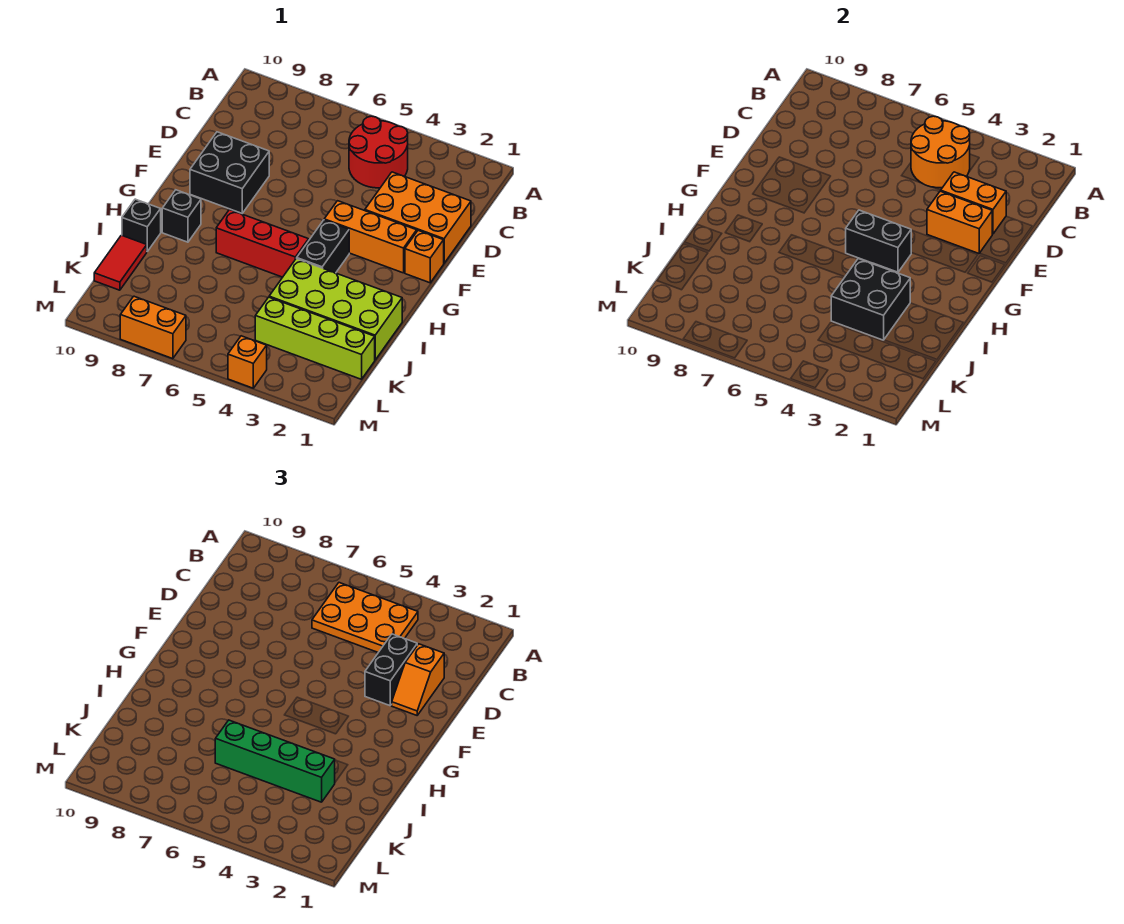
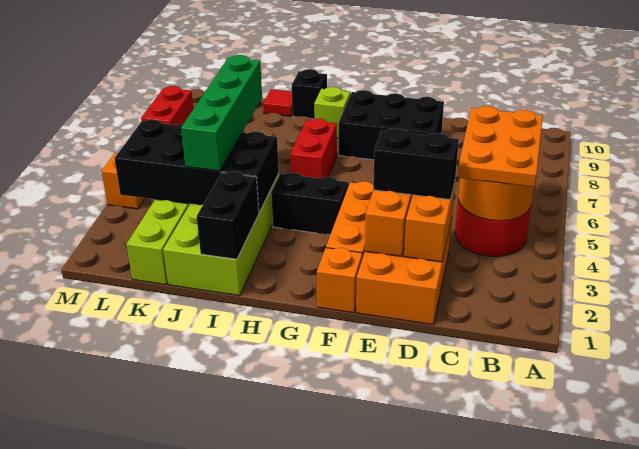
orange 1x2 slope [392,644,444,715] -> none
black 2x2 brick [190,132,269,213] -> black 2x3 brick [339,90,444,160]
black 1x2 brick [846,210,911,273] -> black 1x2 brick moved to [197,172,259,259]
red 1x3 brick [216,210,309,277] -> red 1x2 brick [290,119,337,178]
black 1x1 brick [162,190,201,242] -> lime 1x1 brick [314,87,350,138]
black 2x2 brick [831,259,910,340] -> black 2x4 brick [114,120,279,213]
red 1x2 tile [94,235,147,290] -> red 1x1 tile [263,89,293,116]
orange 1x2 brick [120,296,186,359] -> red 1x2 brick [141,86,193,125]

